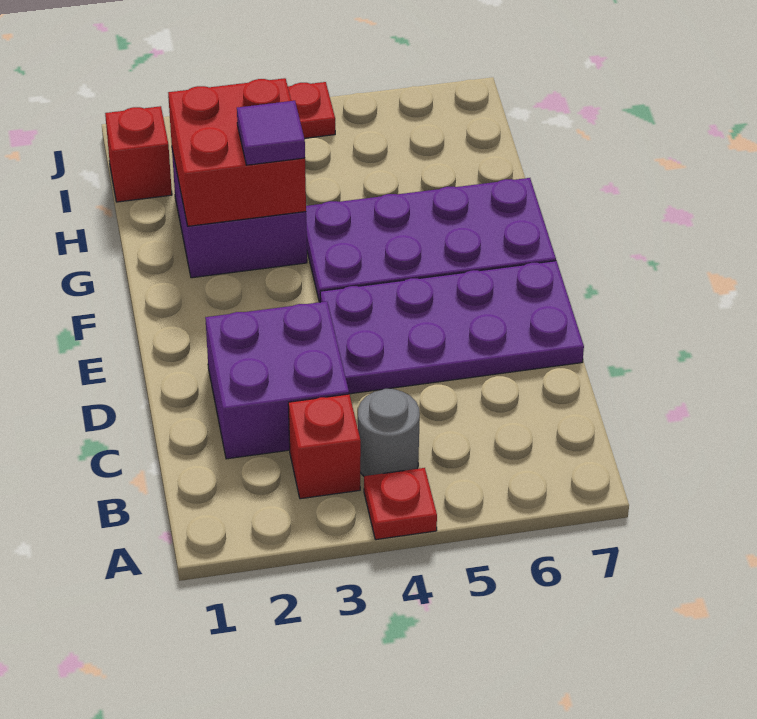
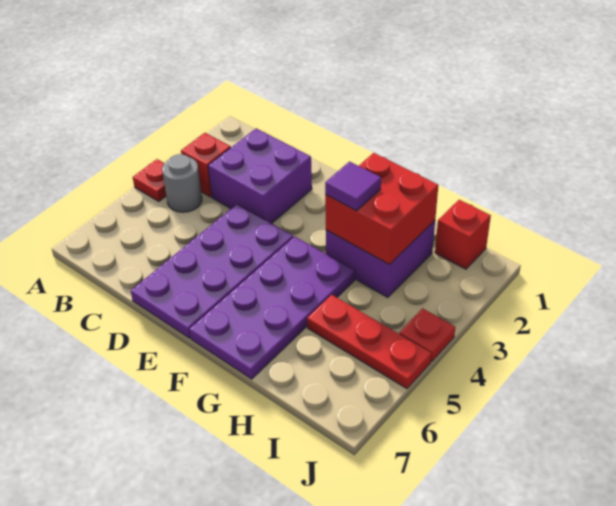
none -> red 1x3 plate [307,295,431,389]

